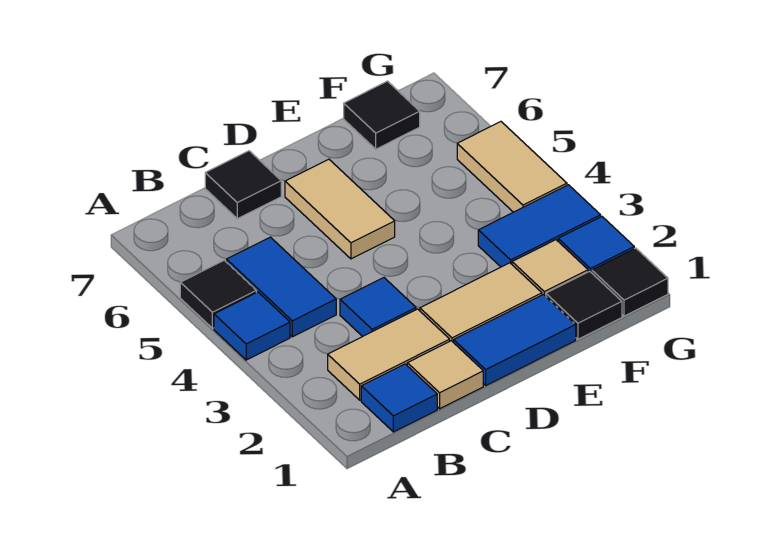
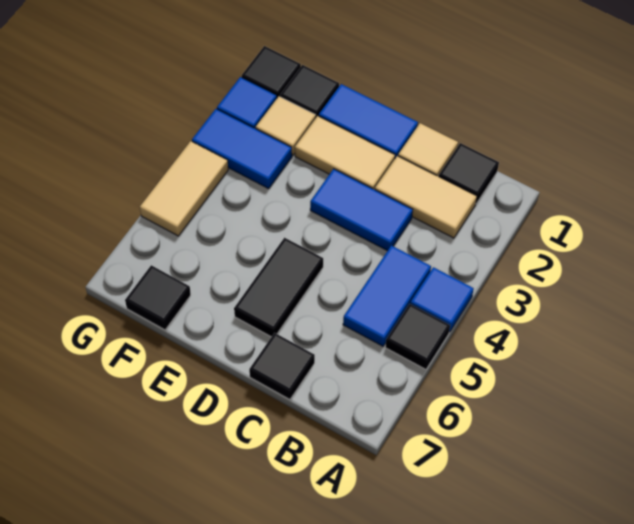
blue 1x1 tile [361,364,437,432] -> black 1x1 tile [439,143,499,204]
blue 1x1 tile [340,278,416,337] -> blue 1x2 tile [310,169,413,251]
tan 1x2 tile [285,159,395,259] -> black 1x2 tile [234,238,323,337]

